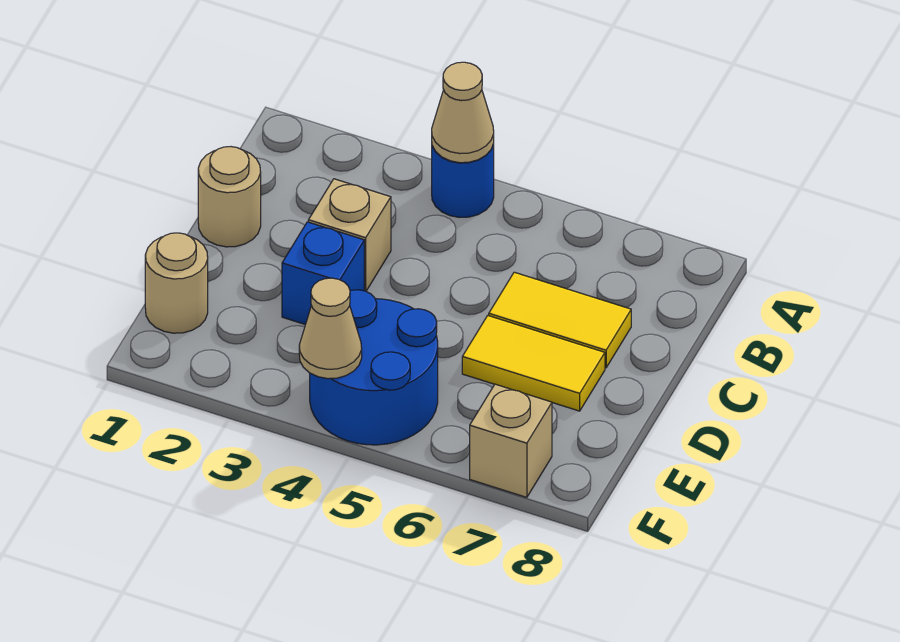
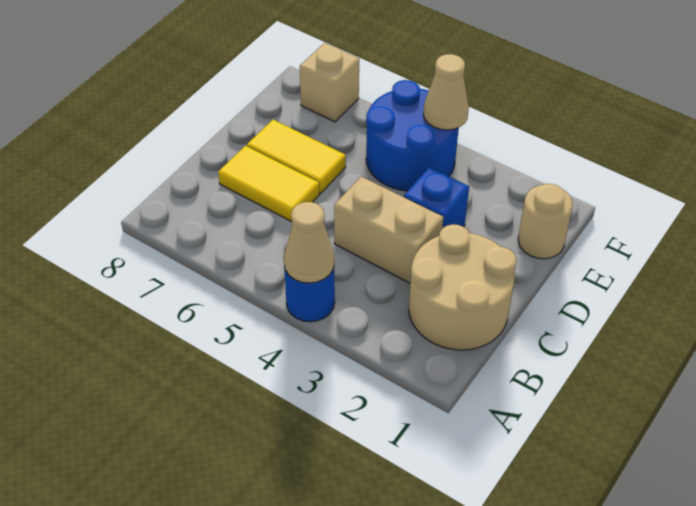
tan 1x1 round brick [198,147,261,247] -> tan 2x2 round brick [409,224,516,350]
tan 1x1 brick [308,179,391,291] -> tan 1x2 brick [334,177,443,283]

